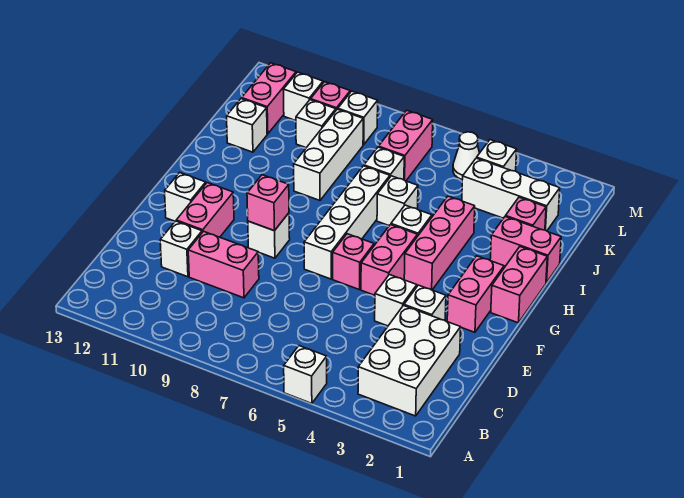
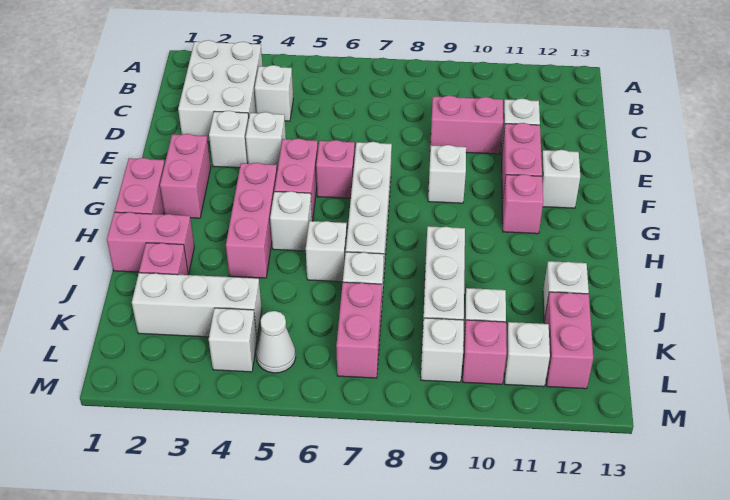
white 1x1 brick [284,346,327,403] -> white 1x1 brick moved to [255,65,293,121]
pink 1x1 brick [247,175,289,231] -> pink 1x1 brick moved to [502,174,543,234]

